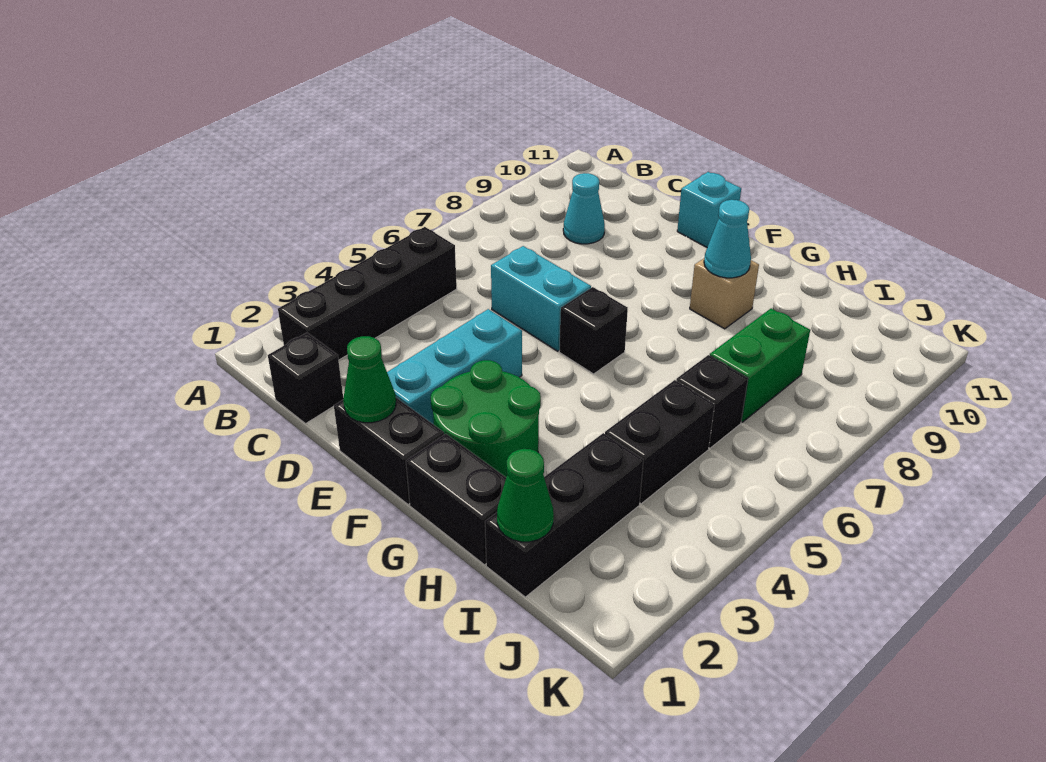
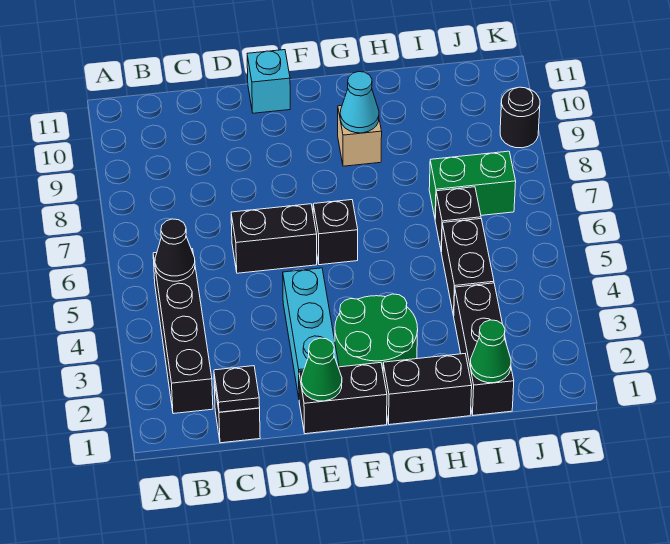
none -> black 1x1 cone [155,219,195,281]
none -> black 1x1 plate [214,366,260,412]
cyan 1x1 cone [563,173,605,244] -> none
cyan 1x2 brick [491,246,591,351] -> black 1x2 brick [231,204,317,273]
green 1x2 brick [710,308,810,422] -> green 1x2 brick turned to [429,151,516,218]
none -> black 1x1 round brick [500,87,540,148]

